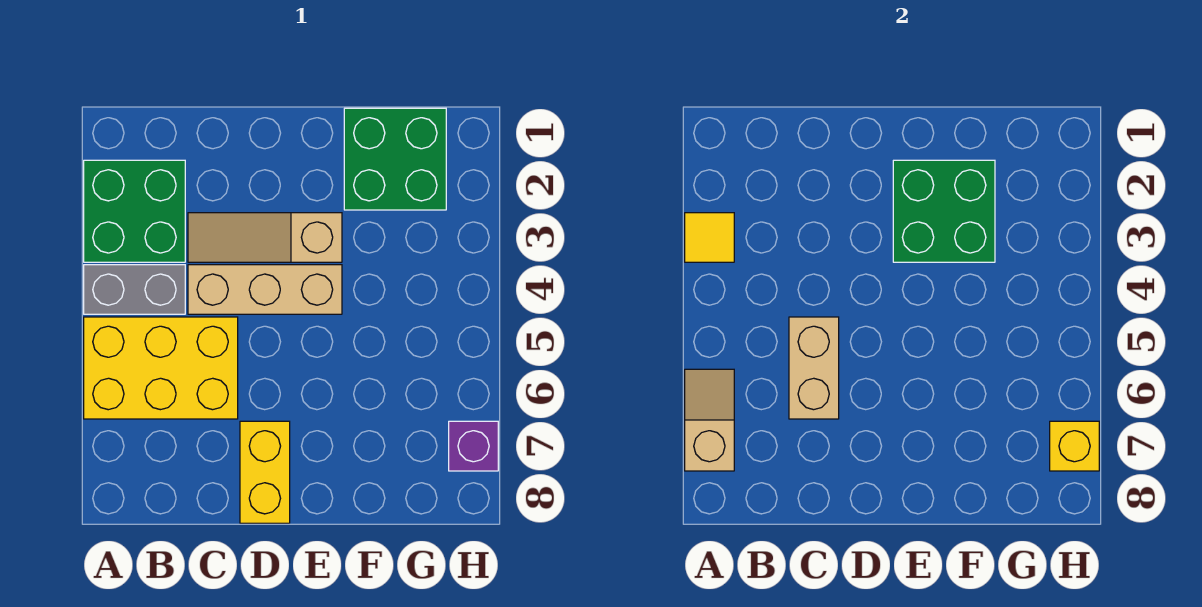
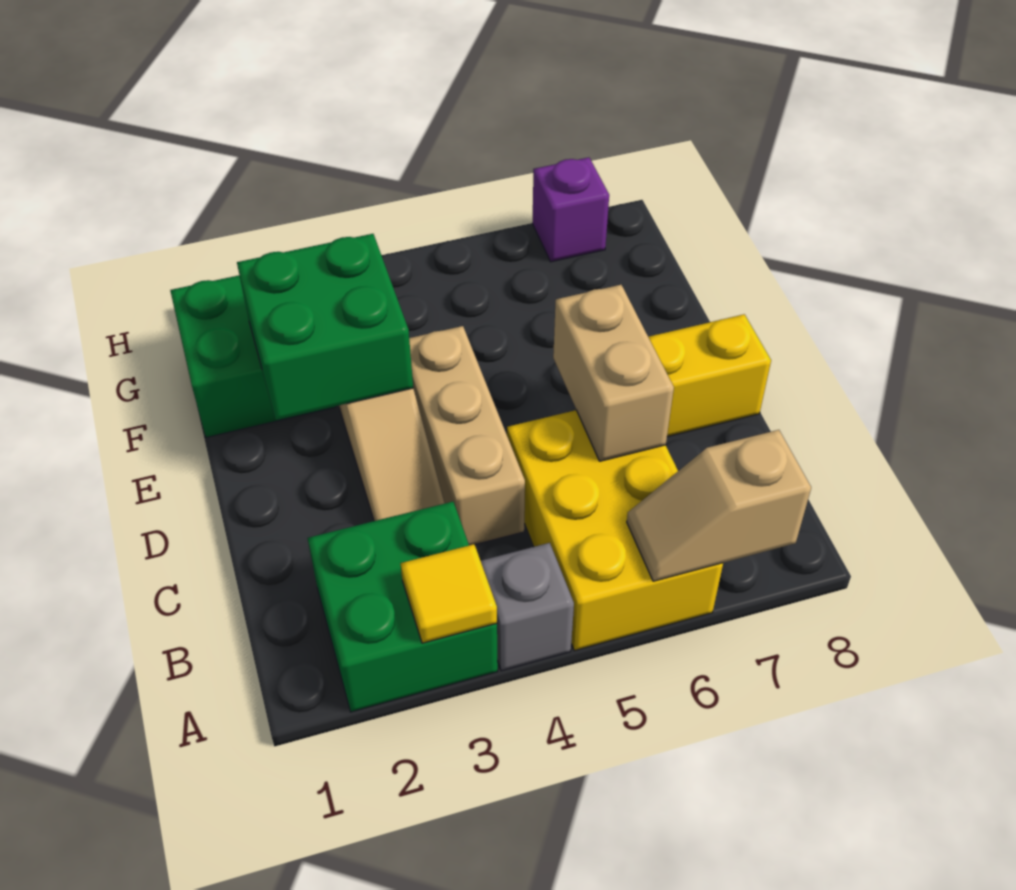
grey 1x2 brick [84,265,185,314] -> grey 1x1 brick [481,543,574,671]
tan 1x2 brick [789,317,839,419] -> tan 1x2 brick turned to [553,285,674,461]
yellow 1x1 brick [1050,421,1099,471] -> none

